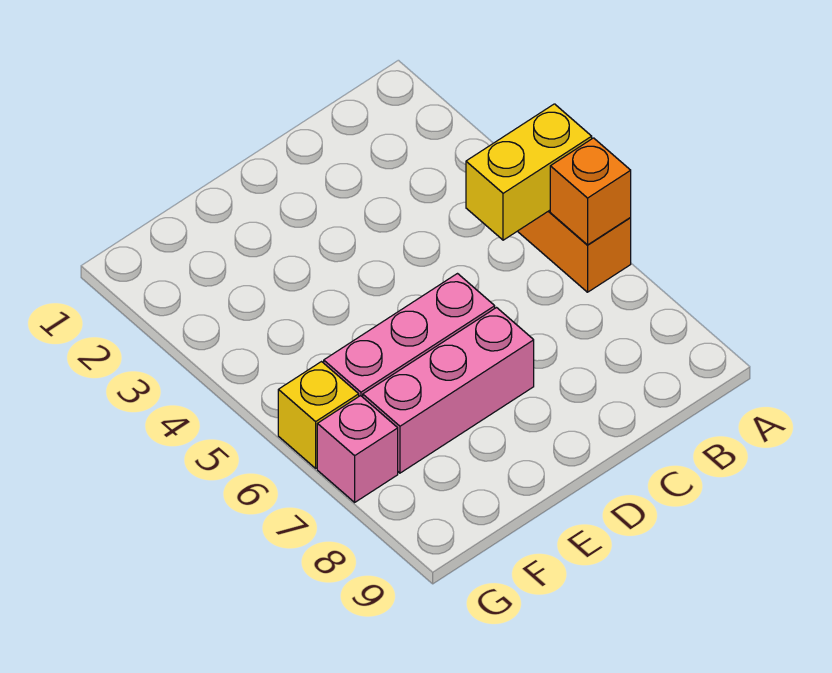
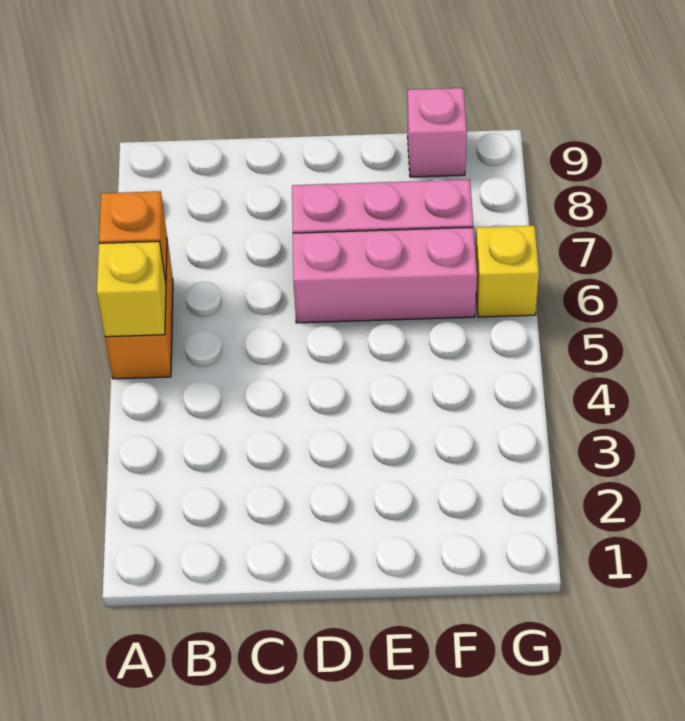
yellow 1x2 brick [466,104,592,240] -> yellow 1x1 brick [97,241,166,337]
pink 1x1 brick [317,396,398,502] -> pink 1x1 brick moved to [408,88,467,177]

